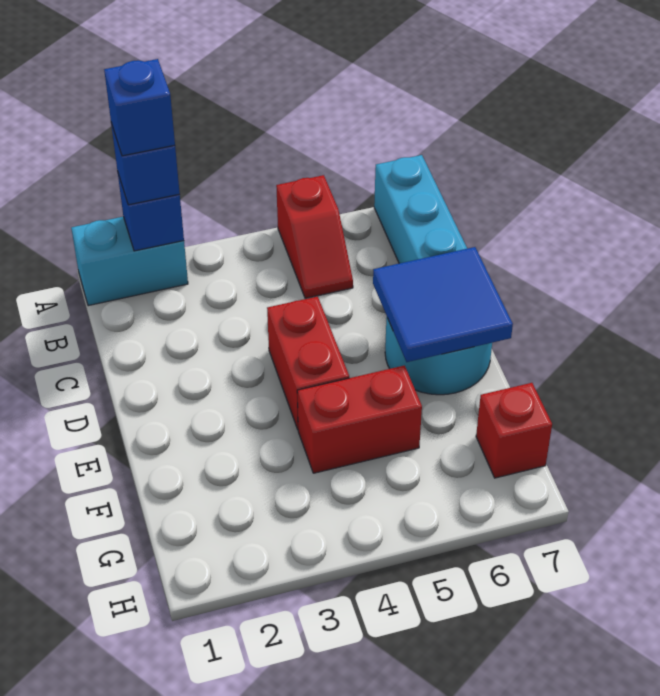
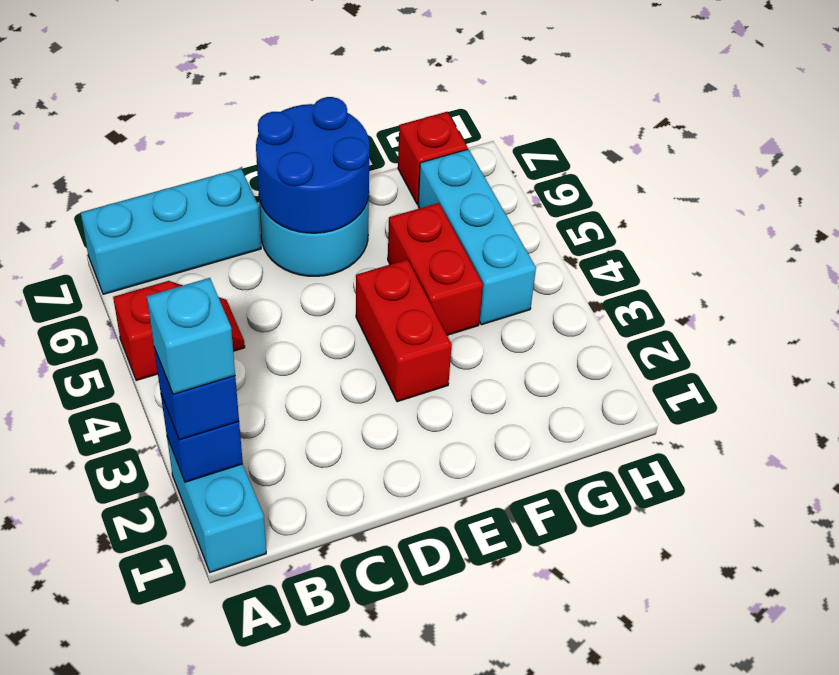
blue 1x1 brick [104,59,175,156] -> cyan 1x1 brick [147,278,235,394]
red 1x2 brick [267,296,349,429] -> red 1x2 brick turned to [356,259,452,402]
blue 2x2 tile [373,247,513,362] -> blue 2x2 round brick [256,97,370,233]
none -> cyan 1x3 brick [418,149,536,325]

